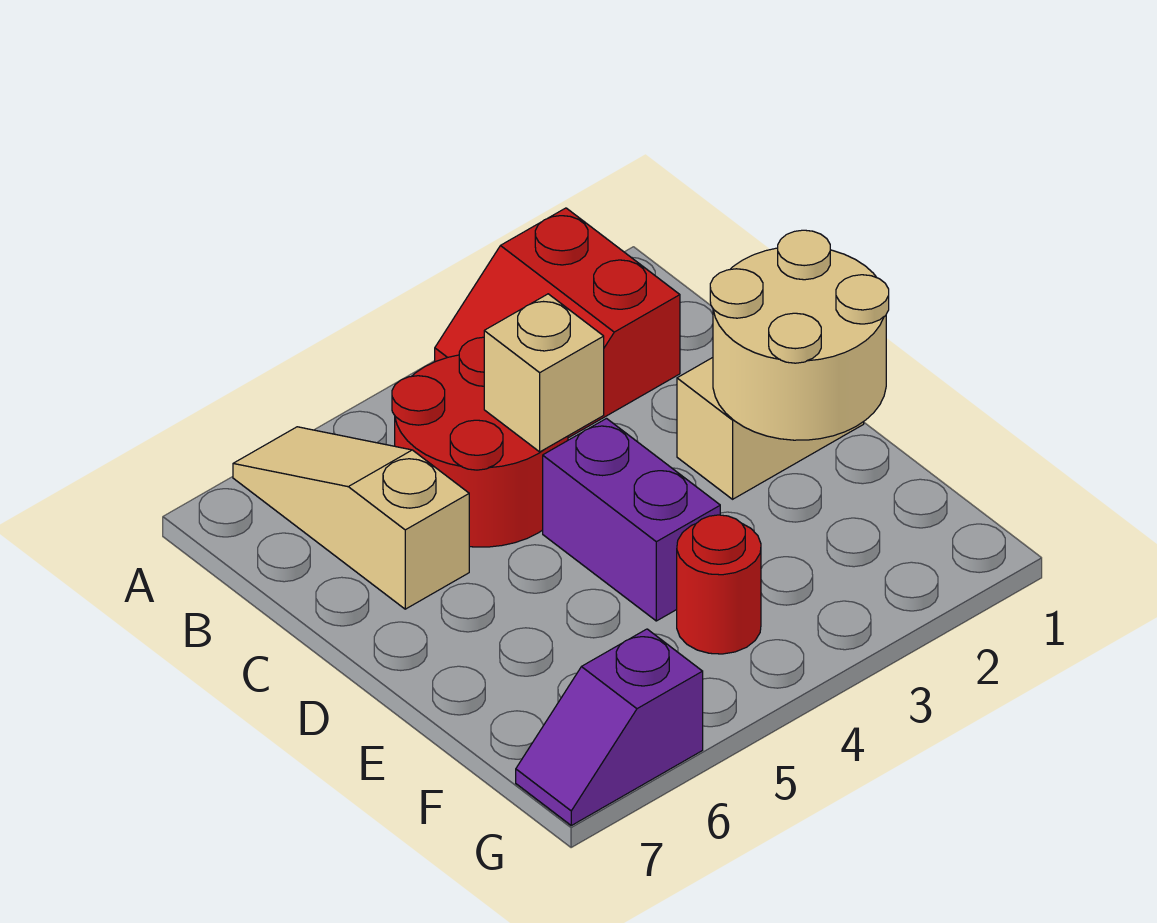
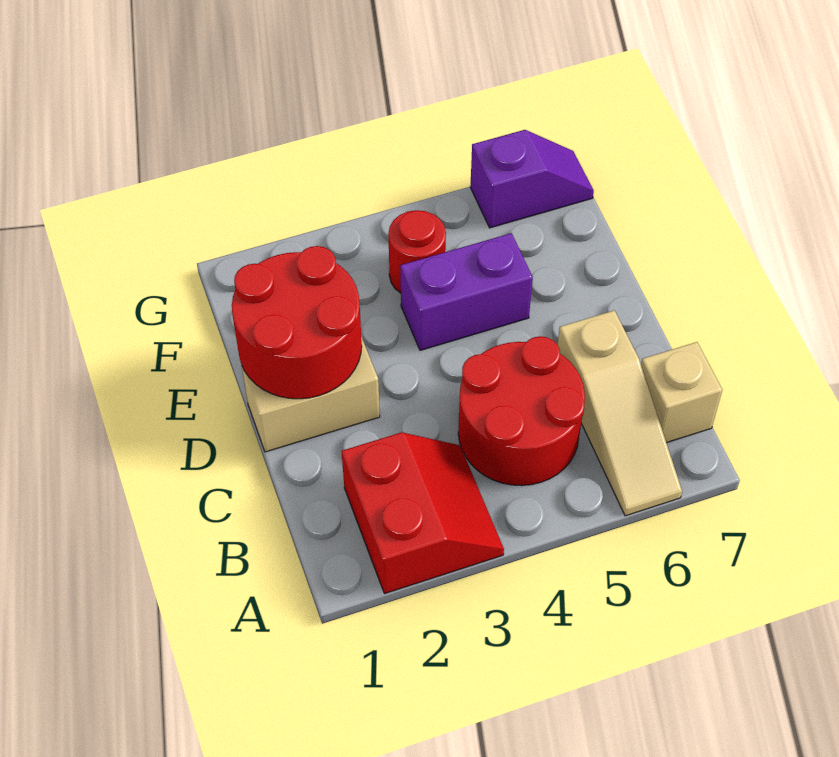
tan 1x1 brick [484,294,604,452] -> tan 1x1 brick moved to [641,342,722,443]
tan 2x2 round brick [710,230,889,440] -> red 2x2 round brick [232,246,362,399]
purple 1x2 brick [543,419,720,621] -> purple 1x2 brick turned to [400,233,533,350]

